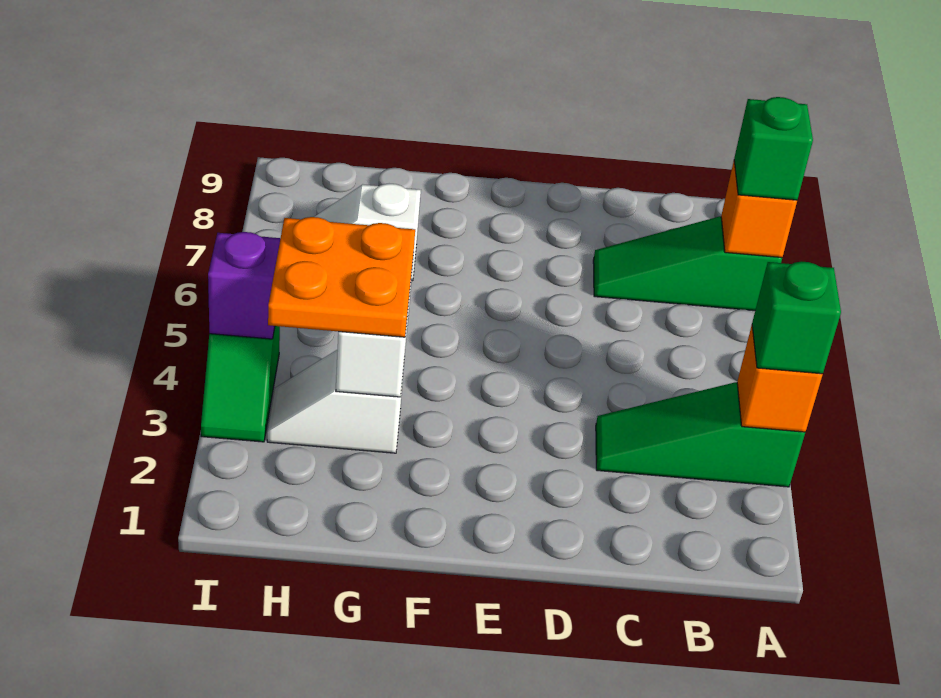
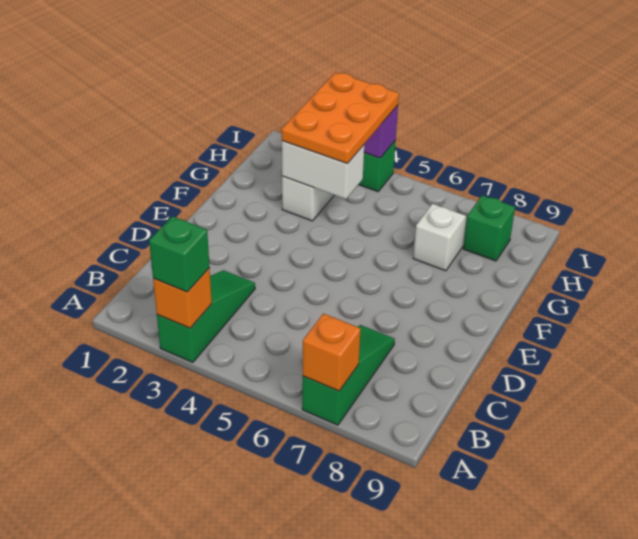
green 1x1 brick [734,97,813,200] -> green 1x1 brick moved to [463,195,515,261]
orange 2x2 plate [268,217,415,337] -> orange 2x3 plate [282,72,399,163]

